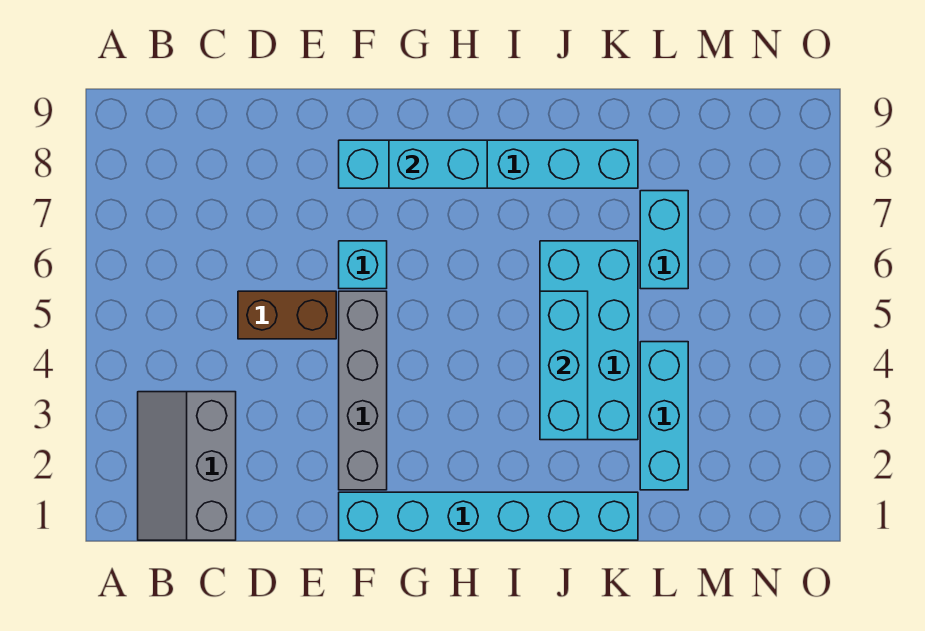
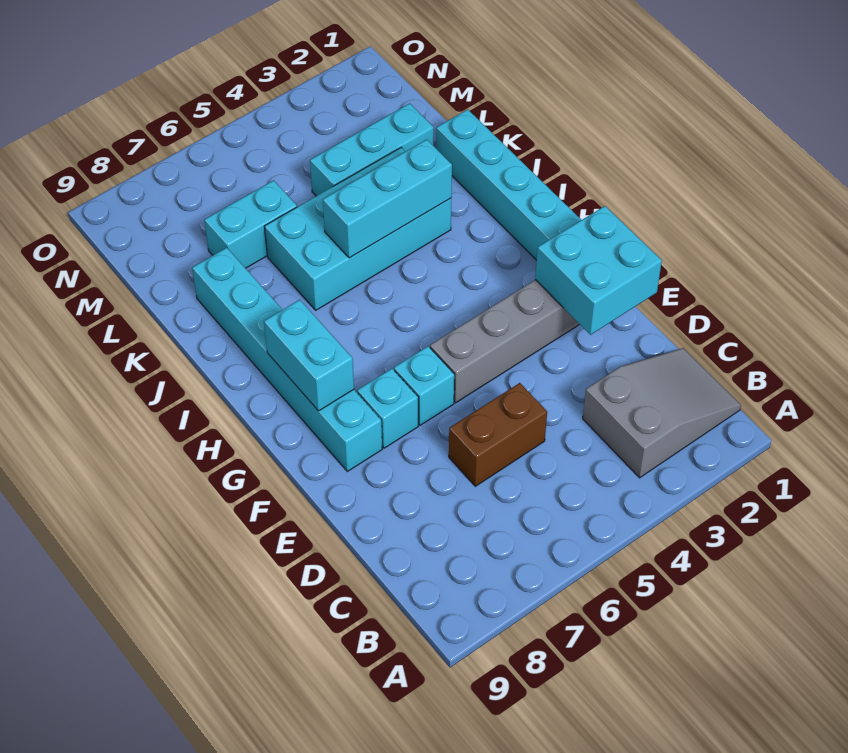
grey 2x3 slope [138,392,236,540] -> grey 2x3 slope turned to [583,348,741,478]
brown 1x2 brick [238,291,336,339] -> brown 1x2 brick turned to [449,383,547,486]
none -> cyan 2x2 brick [535,206,662,335]
none -> cyan 1x1 brick [357,369,418,448]

